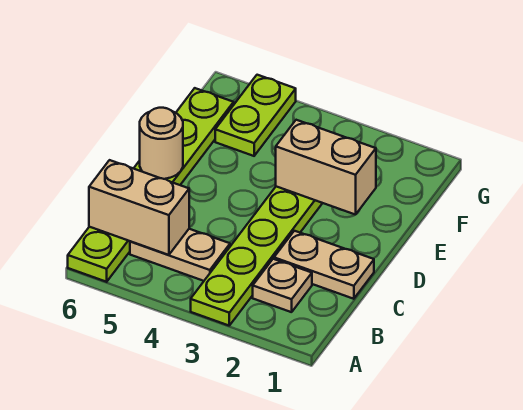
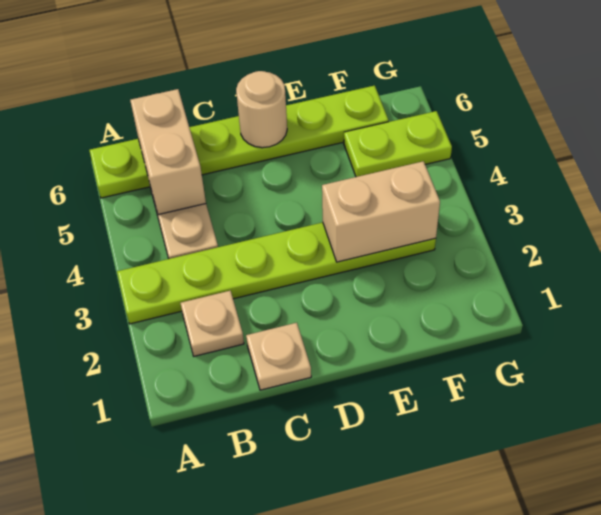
tan 1x2 plate [274,231,374,299] -> tan 1x1 plate [246,323,311,390]
tan 1x2 brick [276,120,376,215] -> tan 1x2 brick turned to [322,161,440,262]

